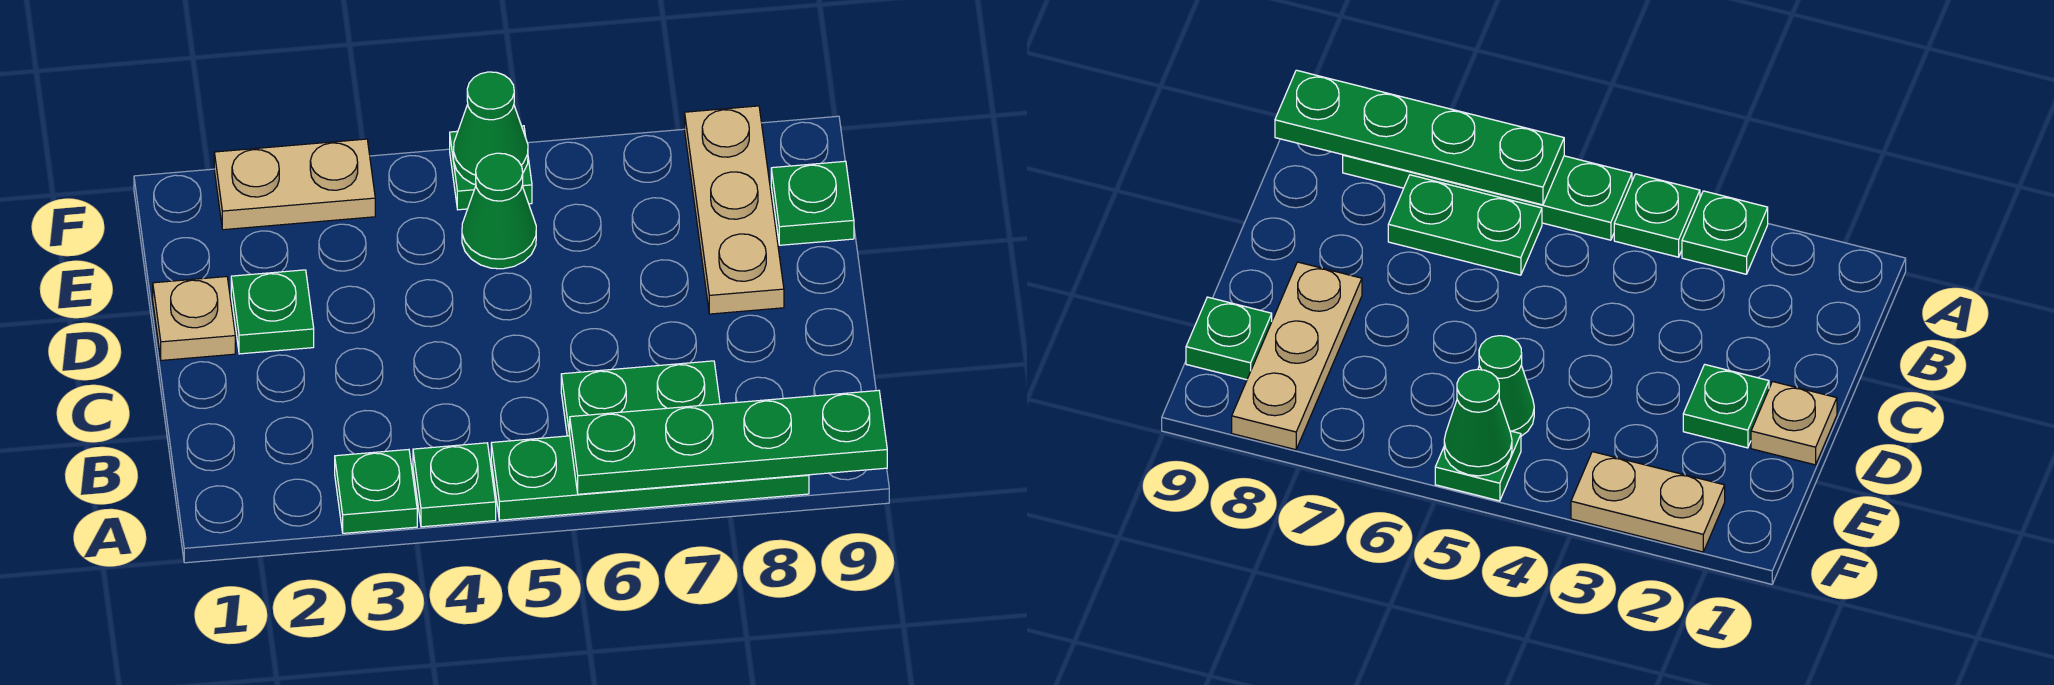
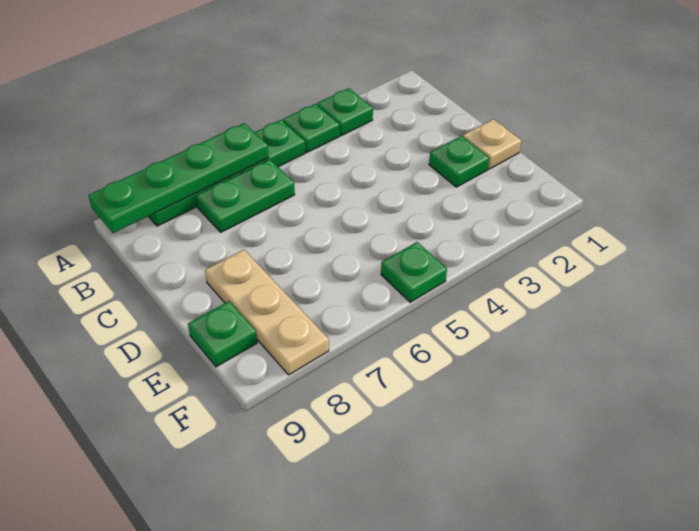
green 1x1 cone [462,153,536,269] -> none
tan 1x2 plate [214,139,375,230] -> none
green 1x1 cone [454,72,528,185] -> none

